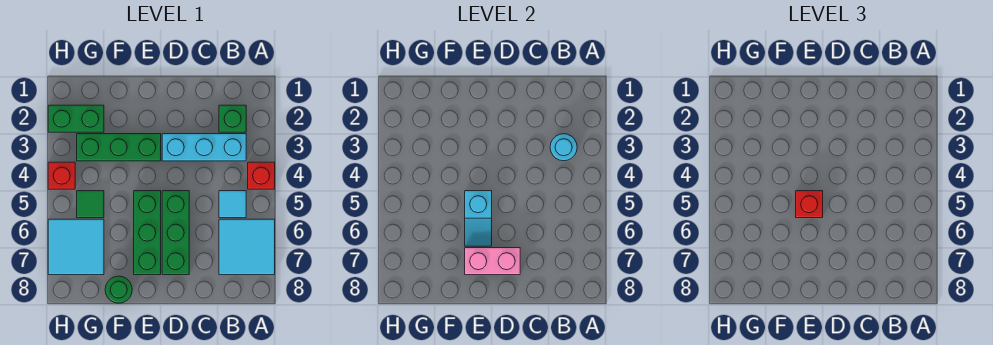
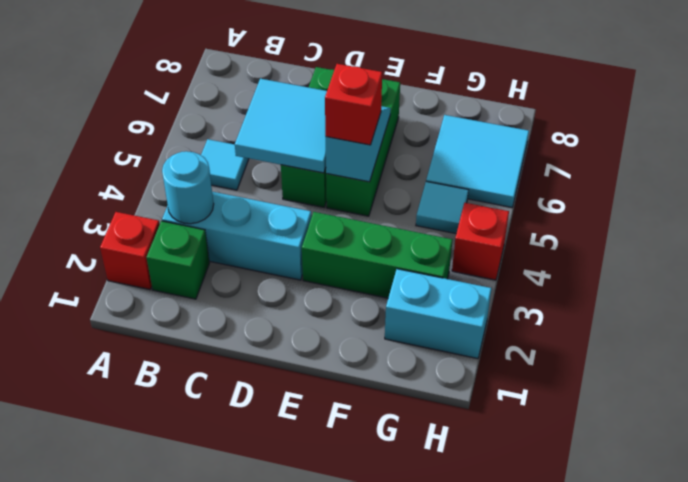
red 1x1 brick [248,162,275,189] -> red 1x1 brick moved to [100,212,160,289]
cyan 2x2 tile [219,219,275,275] -> cyan 2x2 tile moved to [235,79,327,173]
pink 1x2 brick [465,248,520,275] -> none
green 1x1 round brick [105,276,132,303] -> none
green 1x2 brick [48,105,104,132] -> cyan 1x2 brick [385,269,492,359]
green 1x1 tile [77,191,104,218] -> cyan 1x1 tile [416,181,468,234]

